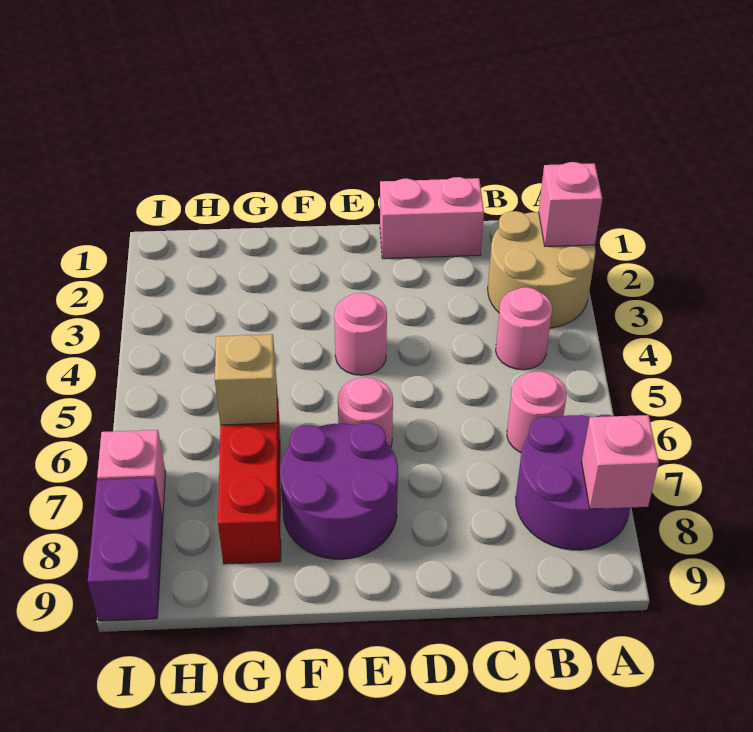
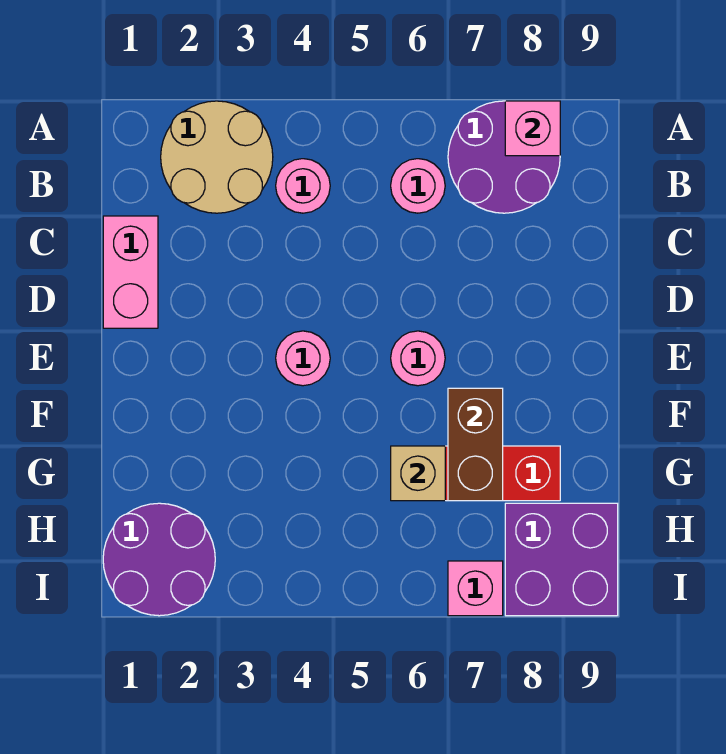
pink 1x1 brick [539,162,602,246] -> none
purple 2x2 round brick [280,423,398,559] -> purple 2x2 round brick moved to [103,503,215,616]
none -> brown 1x2 brick [448,388,503,501]
purple 1x2 brick [88,478,163,621] -> purple 2x2 brick [505,503,618,616]

